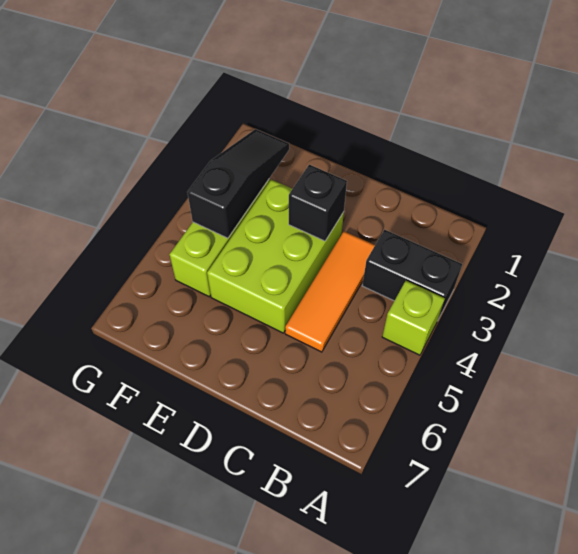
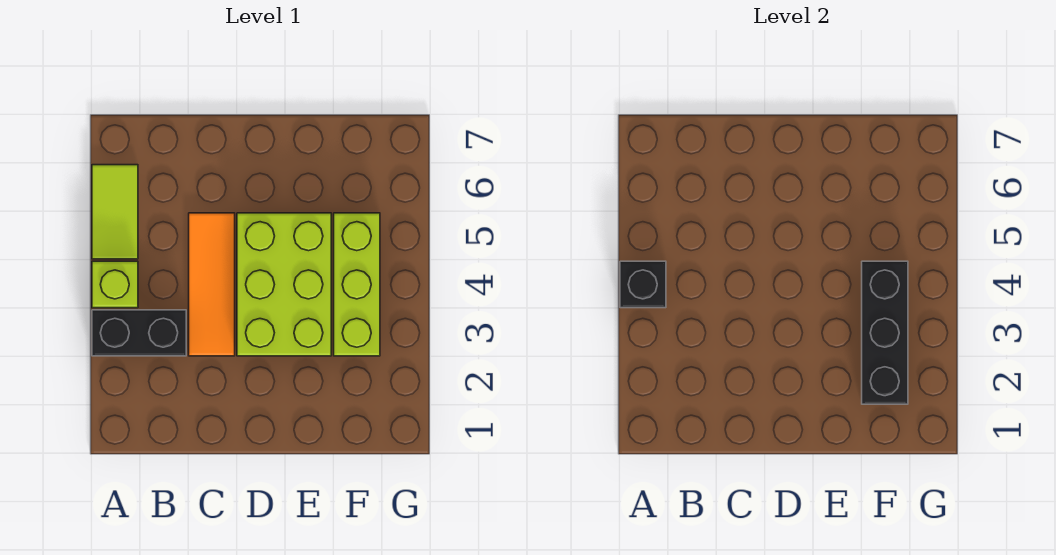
none -> lime 1x2 tile [92,165,138,259]
black 1x1 brick [289,165,347,241] -> black 1x1 brick moved to [620,261,666,308]
black 1x3 slope [187,129,289,238] -> black 1x3 brick [862,261,908,404]

